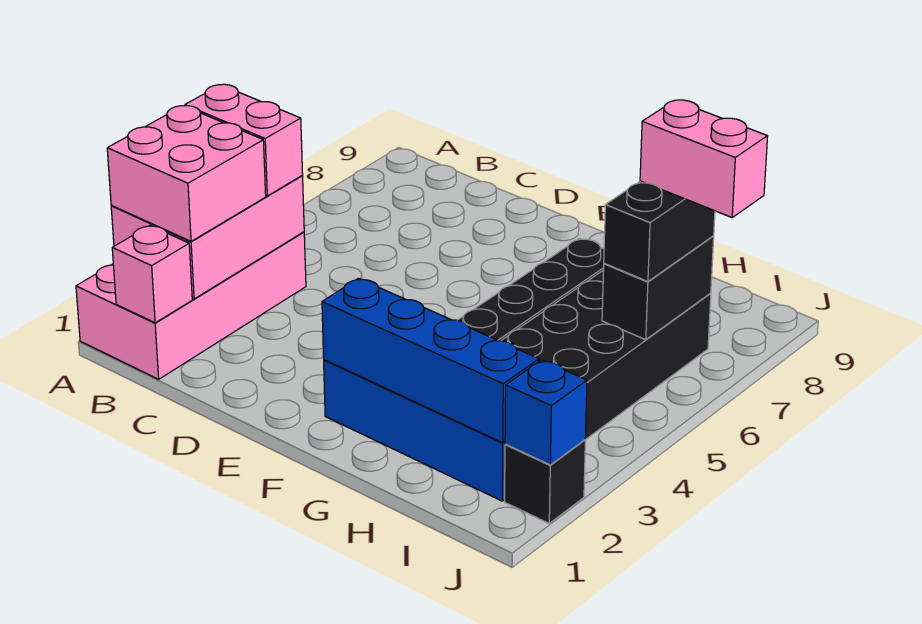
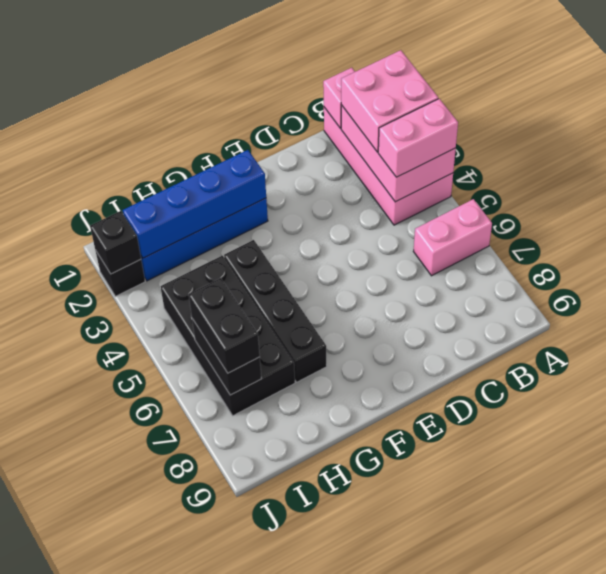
pink 1x2 brick [640,100,768,217] -> pink 1x2 brick moved to [414,199,492,276]
blue 1x1 brick [505,360,587,465] -> black 1x1 brick [90,211,141,274]

